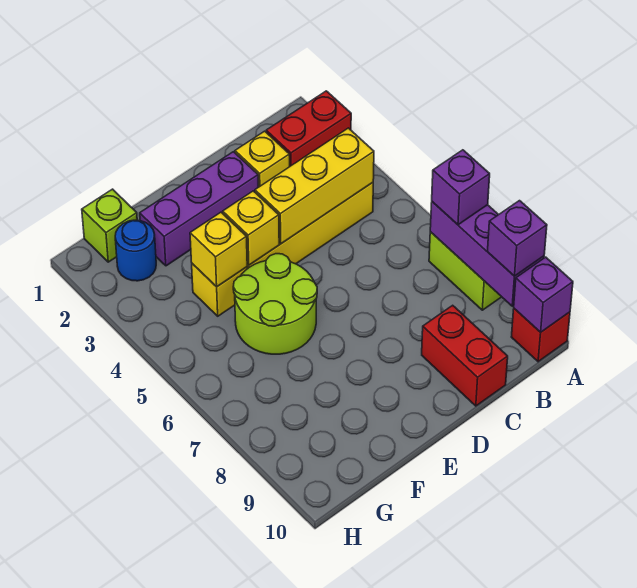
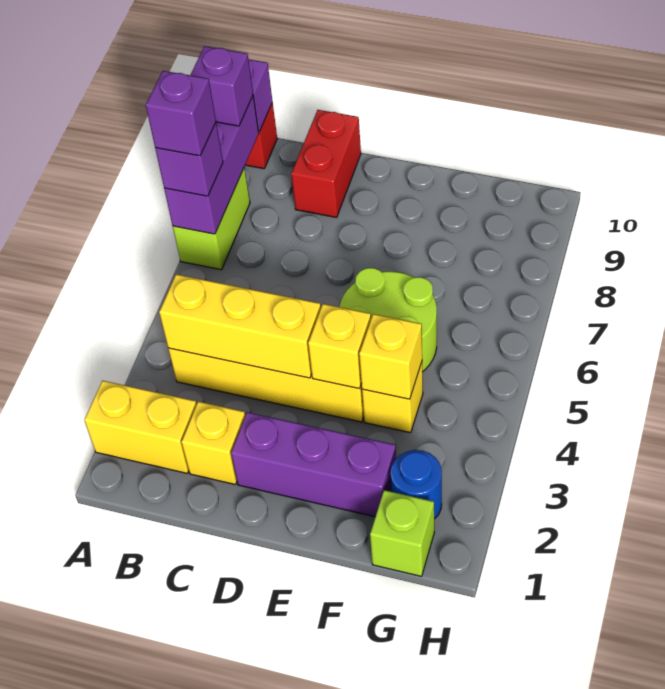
red 1x2 brick [266,91,351,166] -> yellow 1x2 brick [84,381,197,473]
none -> purple 1x1 brick [146,71,216,156]

